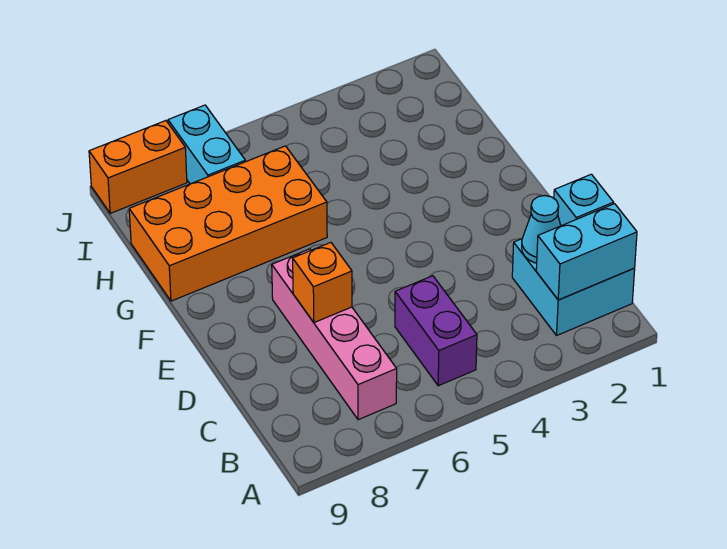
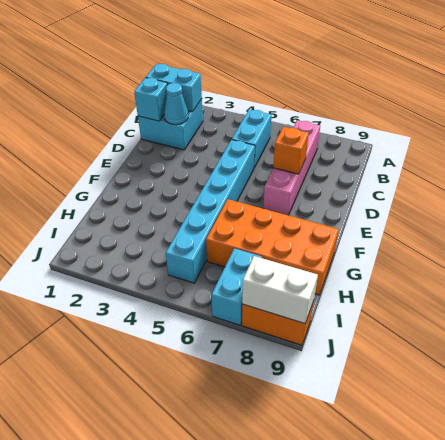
purple 1x2 brick [395,276,477,386] -> cyan 1x2 brick [232,109,271,167]
none -> cyan 1x6 brick [166,140,255,283]
none -> white 1x2 brick [242,256,318,324]

